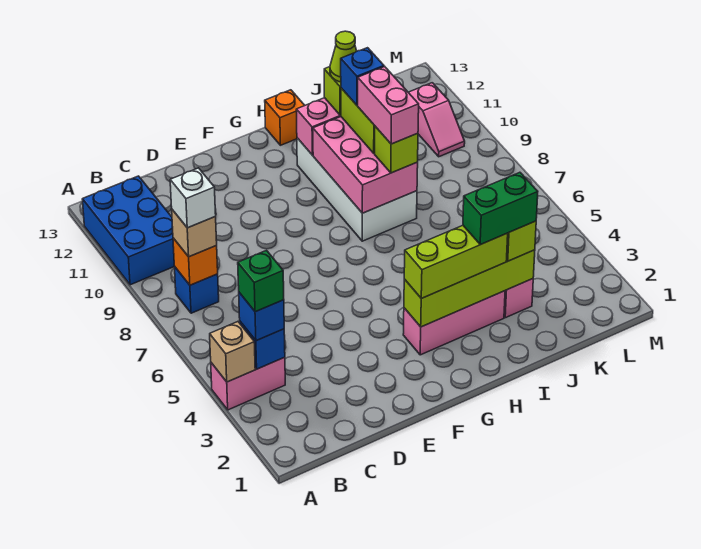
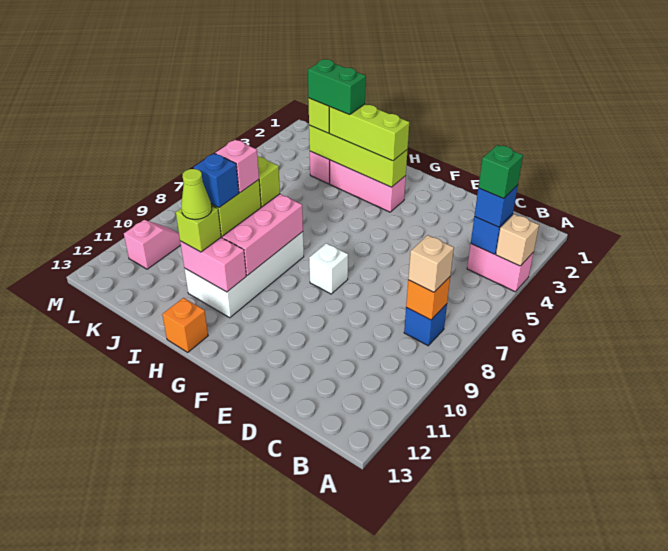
blue 2x3 brick [82,176,174,285] -> none
white 1x1 brick [170,168,216,228] -> white 1x1 brick moved to [309,243,348,294]
pink 1x2 brick [358,67,419,144] -> pink 1x1 brick [215,140,259,193]

